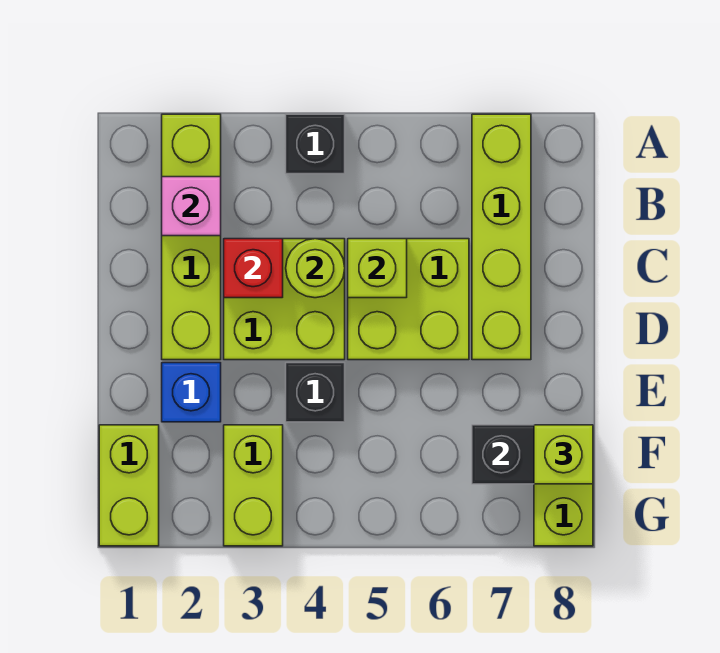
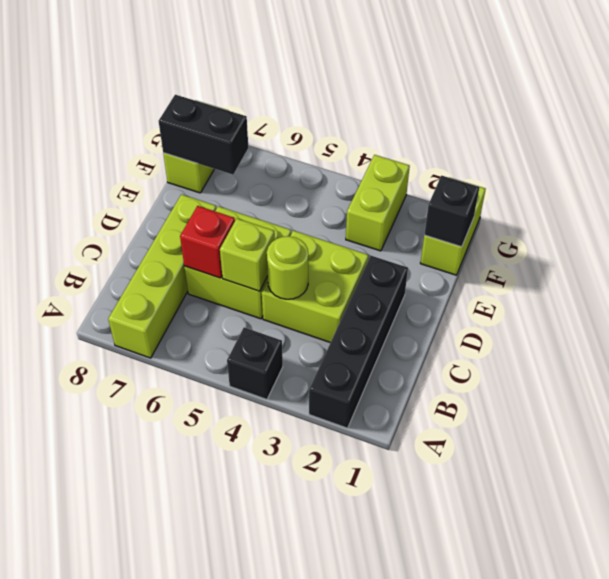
lime 1x4 brick [162,114,221,360] -> black 1x4 brick [309,256,408,428]
pink 1x1 brick [162,177,221,236] -> none
red 1x1 brick [224,239,283,298] -> red 1x1 brick moved to [180,206,235,278]
blue 1x1 brick [162,363,221,422] -> none
black 1x1 brick [286,363,345,422] -> black 1x1 brick moved to [424,176,479,247]
lime 1x1 brick [534,425,593,484] -> none

